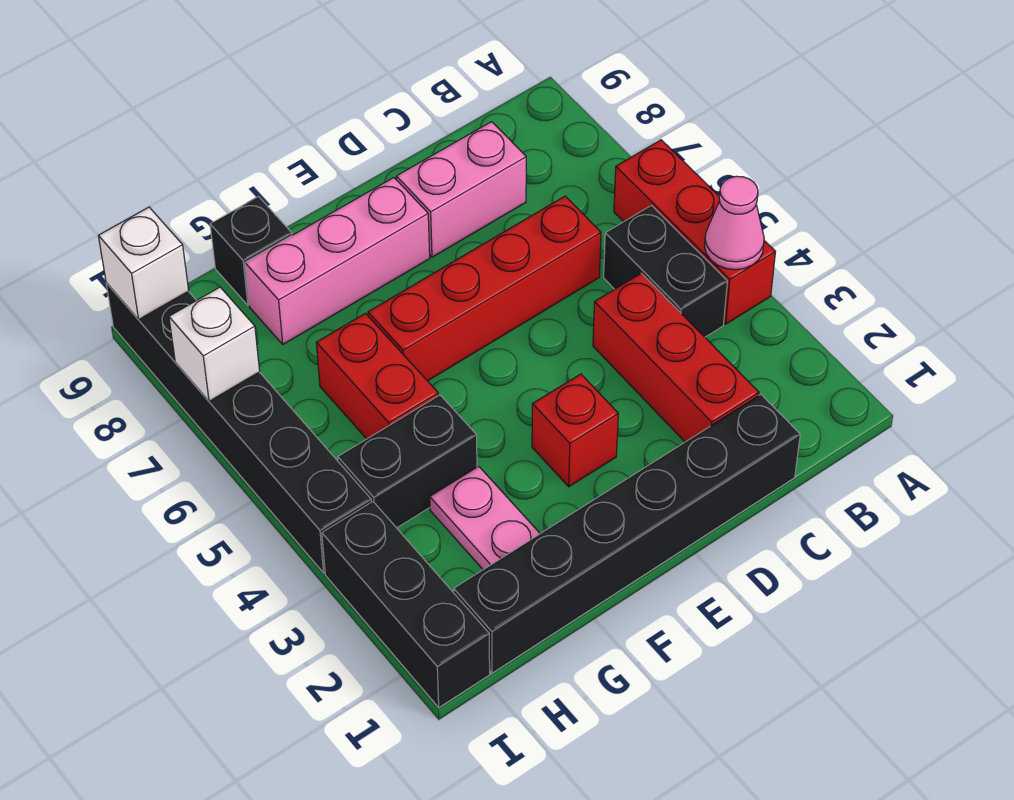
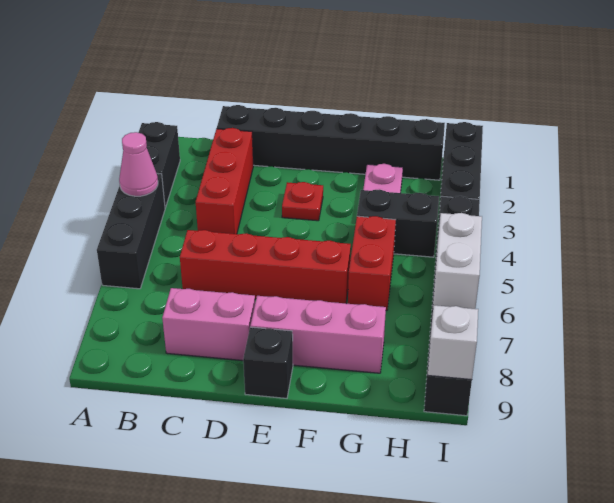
red 1x3 brick [614,140,775,324] -> black 1x3 brick [97,173,165,289]
black 1x2 brick [604,205,727,337] -> black 1x2 brick moved to [138,122,180,208]
red 1x1 brick [532,374,618,487] -> red 1x1 plate [282,182,323,221]
black 1x1 brick [210,197,292,305] -> black 1x1 brick moved to [243,327,293,398]
white 1x1 brick [169,287,260,401] -> white 1x2 brick [433,213,482,309]

